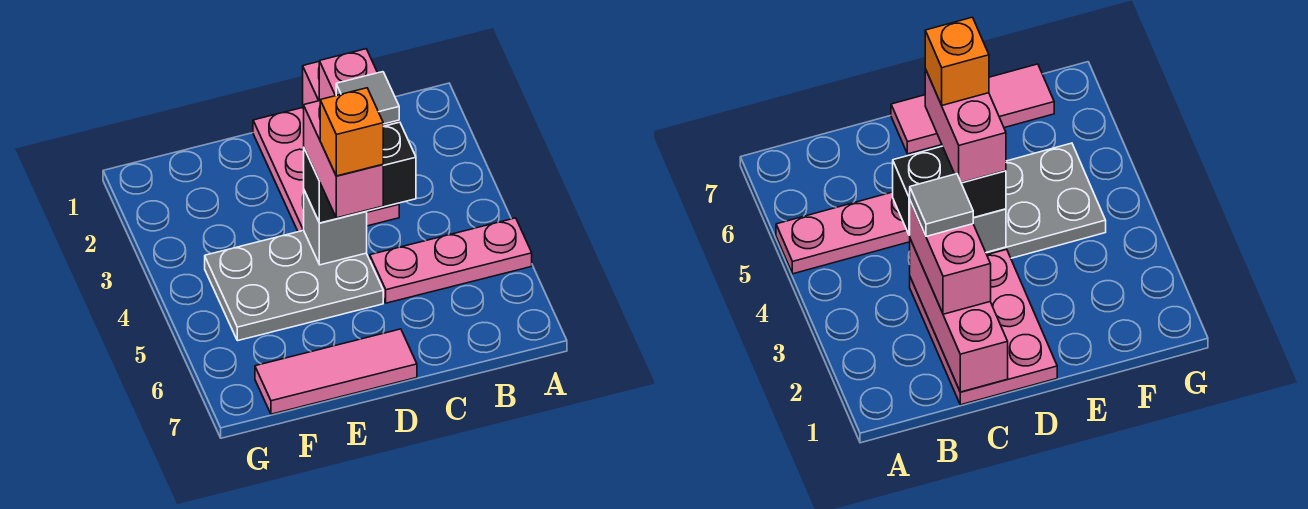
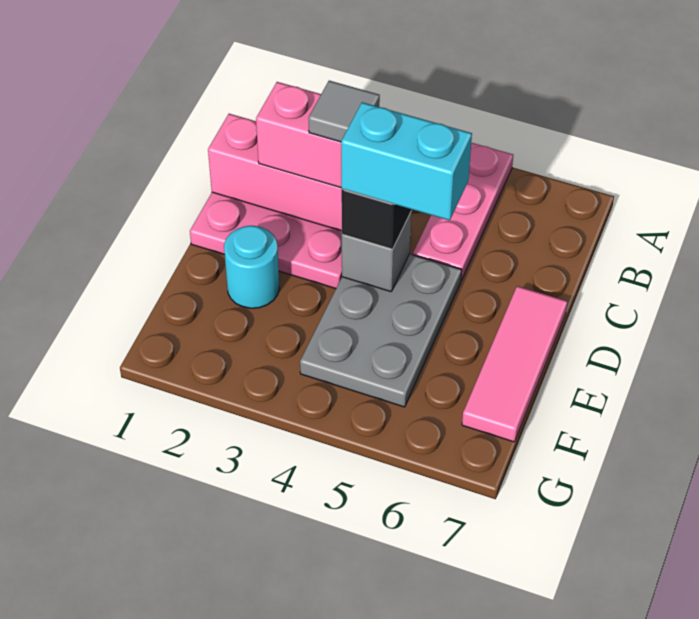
pink 1x2 brick [304,101,383,218] -> cyan 1x2 brick [341,102,472,220]
orange 1x1 brick [320,88,384,176] -> none
none -> cyan 1x1 round brick [224,226,280,308]

